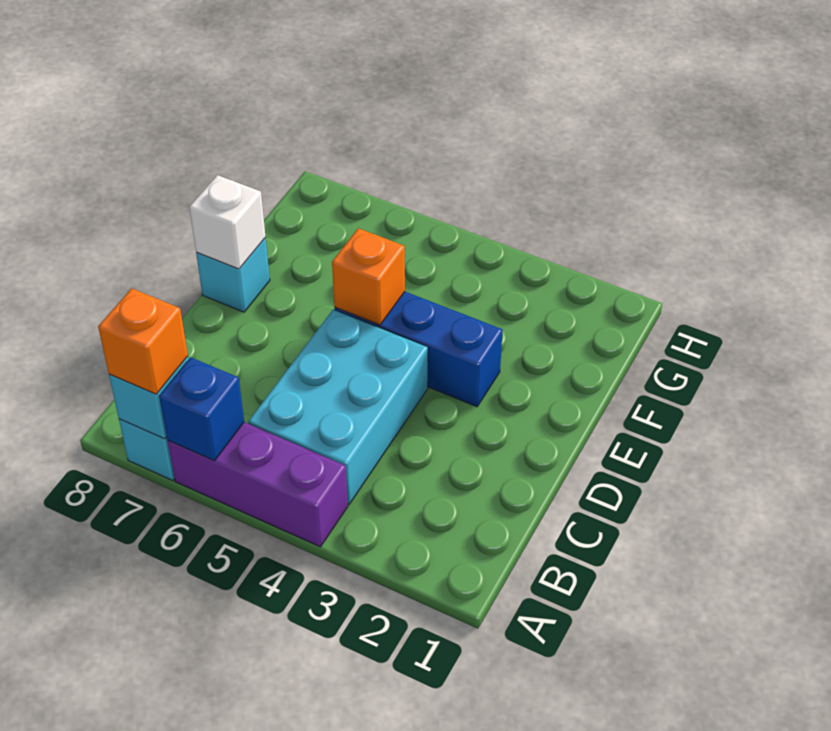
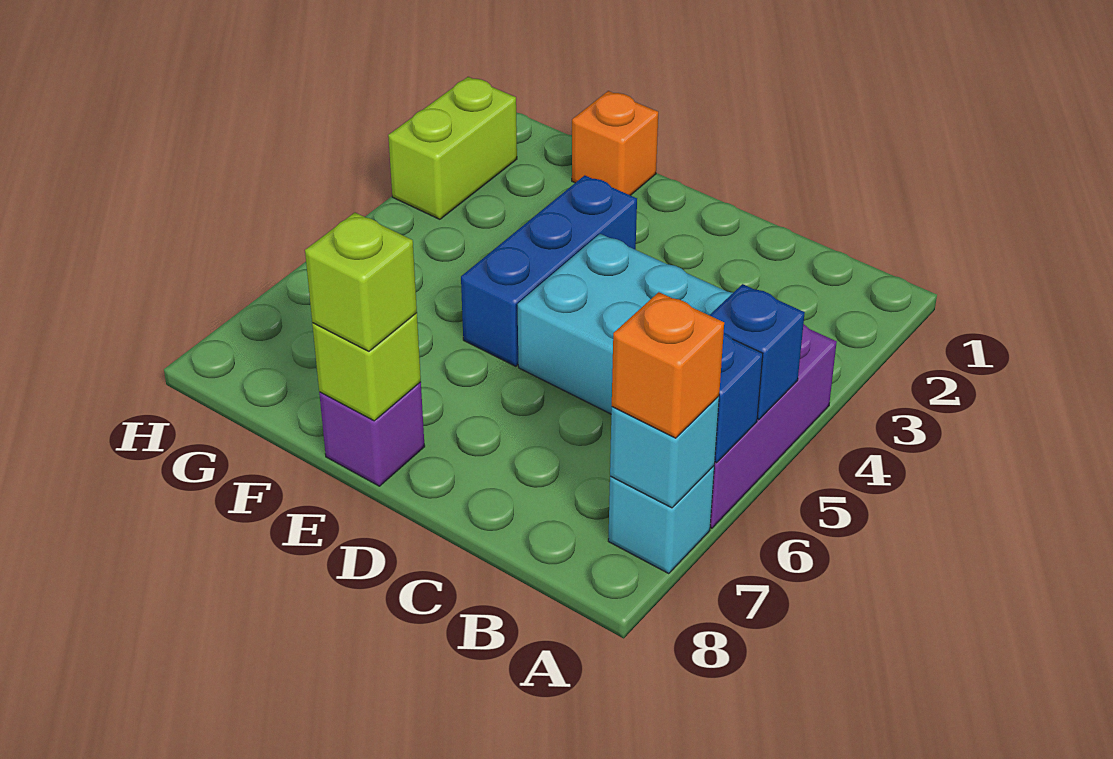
none -> blue 1x1 brick [709,284,805,420]
orange 1x1 brick [332,228,405,325] -> orange 1x1 brick moved to [572,91,658,195]
cyan 1x1 brick [196,238,270,312] -> purple 1x1 brick [319,382,425,486]
white 1x1 brick [189,175,266,269] -> lime 1x1 brick [312,313,421,421]
none -> lime 1x1 brick [305,213,417,351]
none -> lime 1x2 brick [388,77,517,219]

